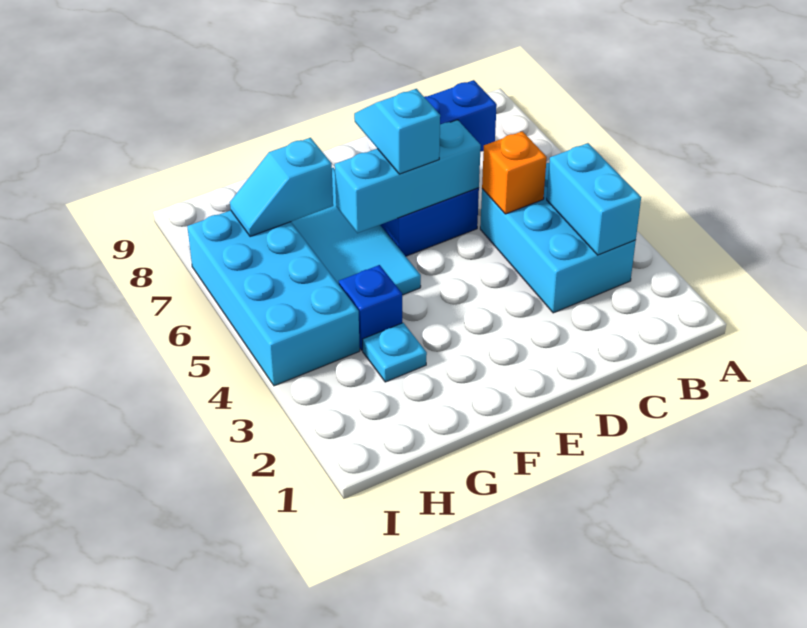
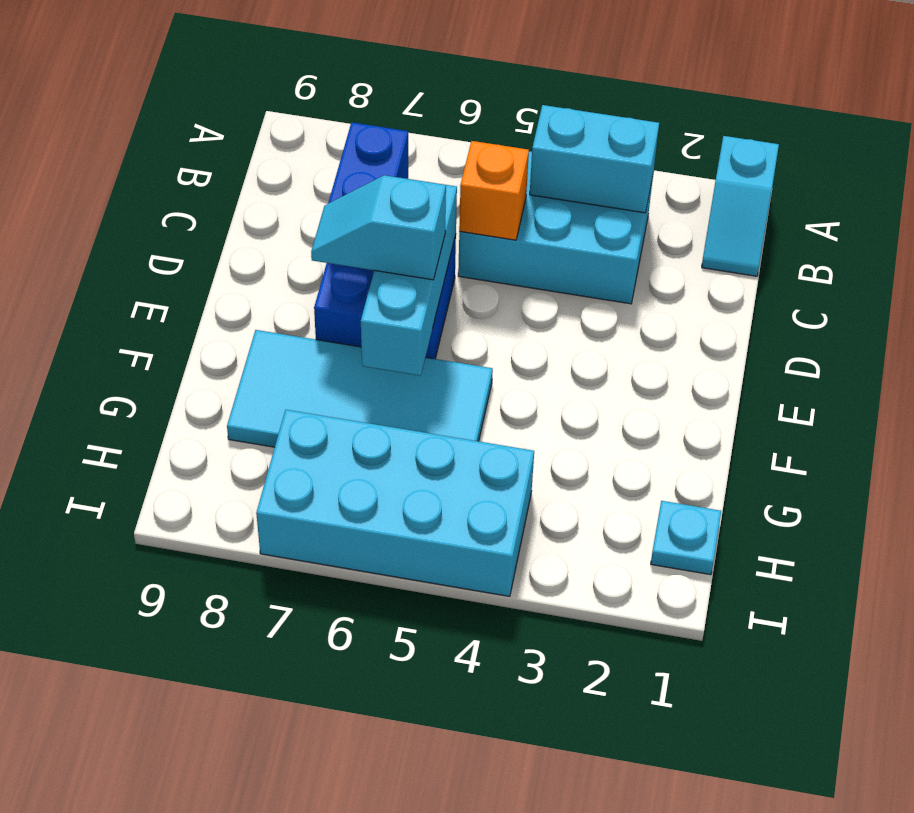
cyan 1x1 plate [362,323,427,382] -> cyan 1x1 plate moved to [651,501,721,575]
blue 1x1 brick [339,265,402,350] -> none
cyan 1x2 slope [230,138,333,237] -> cyan 1x2 slope moved to [702,136,779,276]

